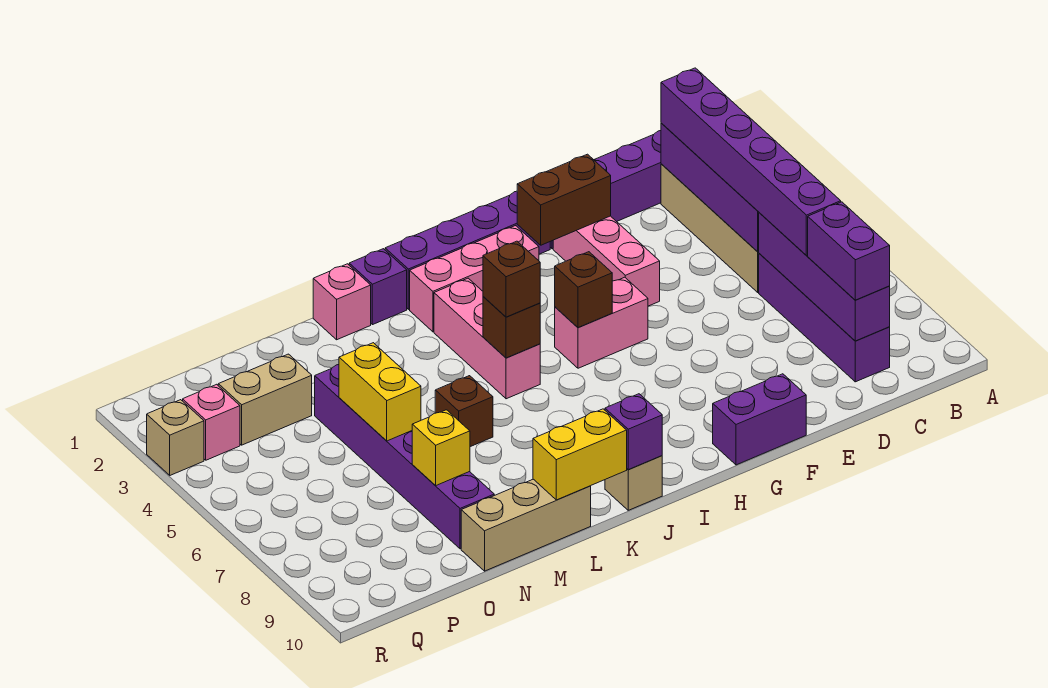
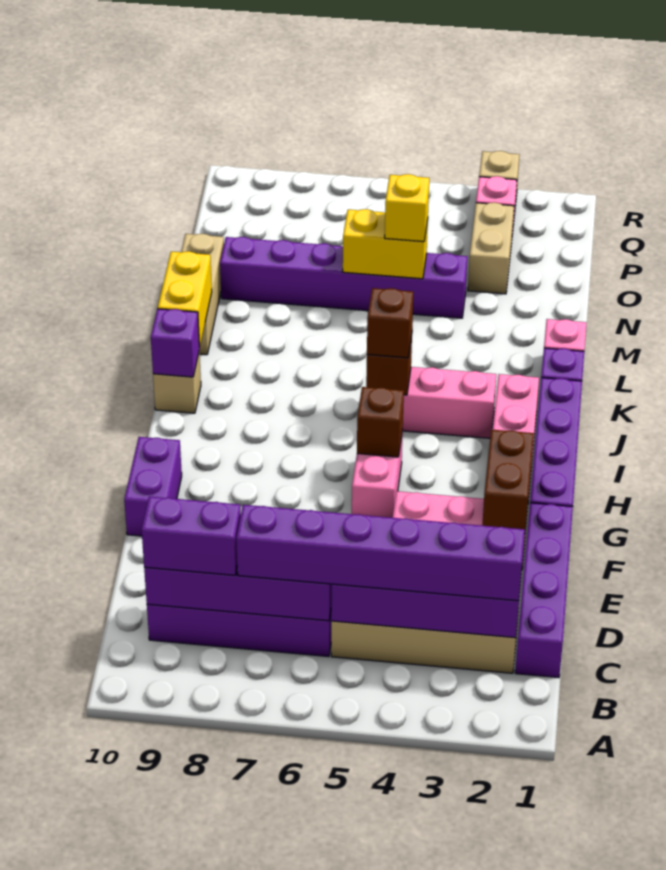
brown 1x1 brick [435,376,493,447] -> none
yellow 1x1 brick [412,410,470,486] -> yellow 1x1 brick moved to [385,174,429,242]

